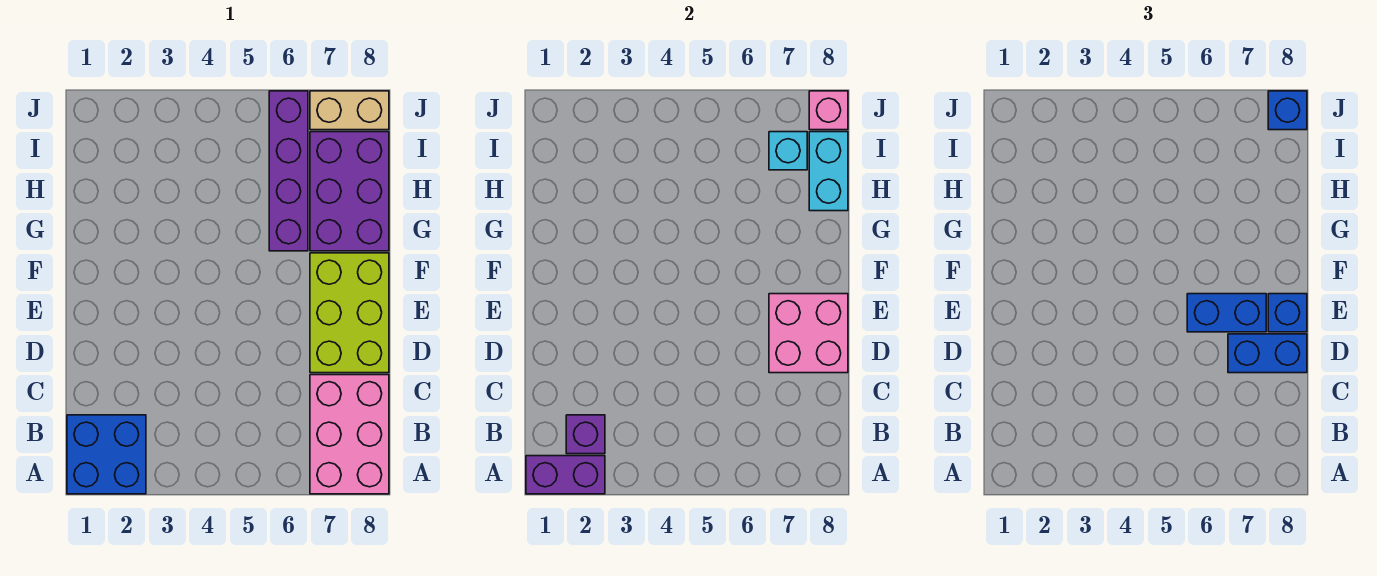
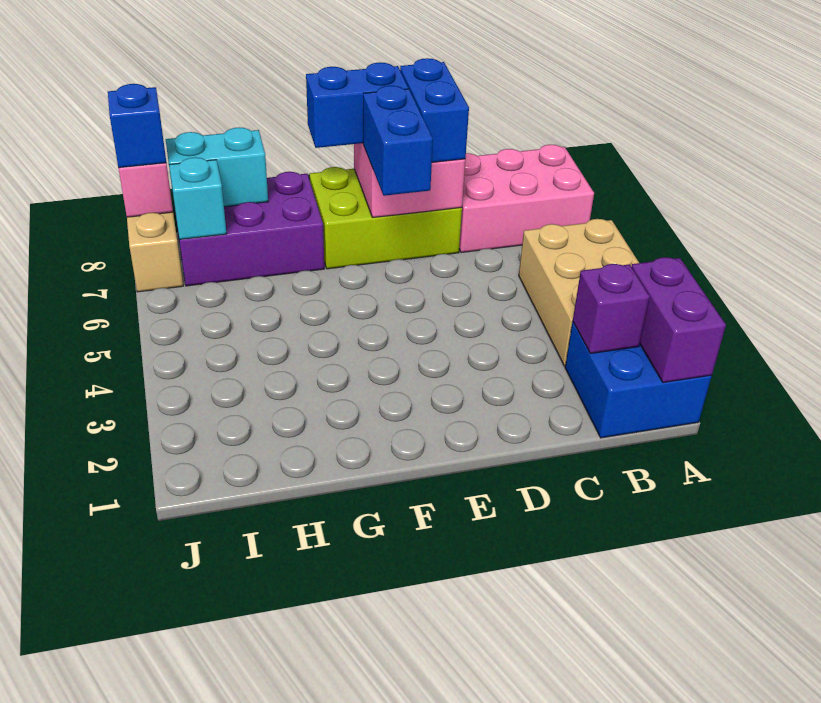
none -> tan 2x3 brick [519,219,639,366]
blue 1x1 brick [1268,294,1307,332] -> blue 1x2 brick [306,62,409,148]
purple 1x4 brick [269,91,308,251] -> none

